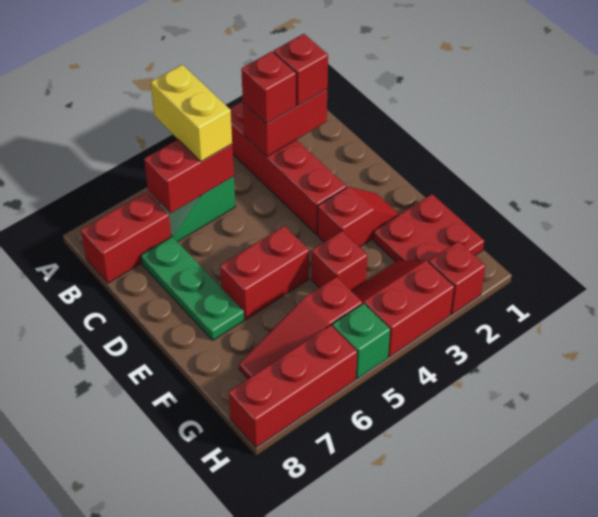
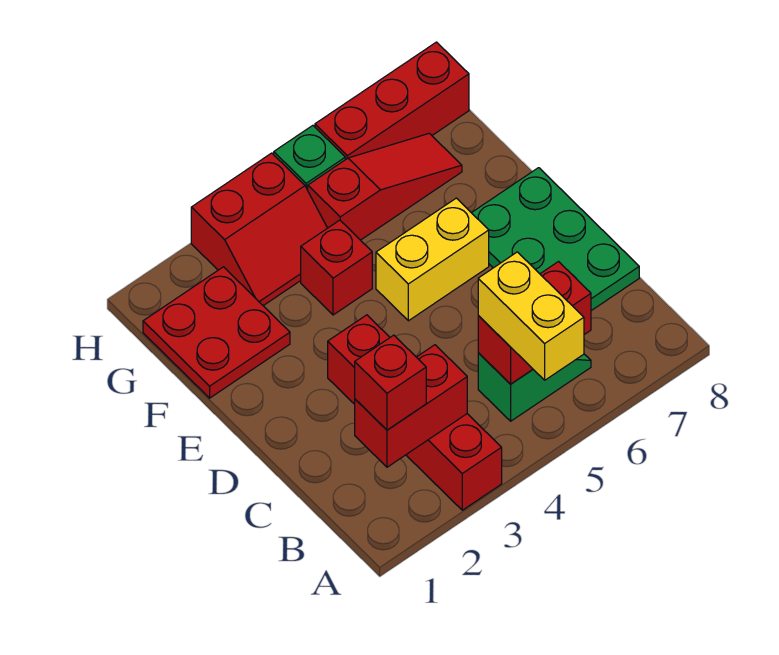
red 1x1 brick [241,51,296,124] -> none
red 1x2 brick [81,192,171,283] -> none
green 1x3 plate [141,237,244,340] -> green 2x3 plate [472,168,639,311]
red 1x2 slope [317,187,399,247] -> none
red 1x2 brick [220,226,309,319] -> yellow 1x2 brick [376,198,489,321]
red 1x1 brick [429,241,485,314] -> none

